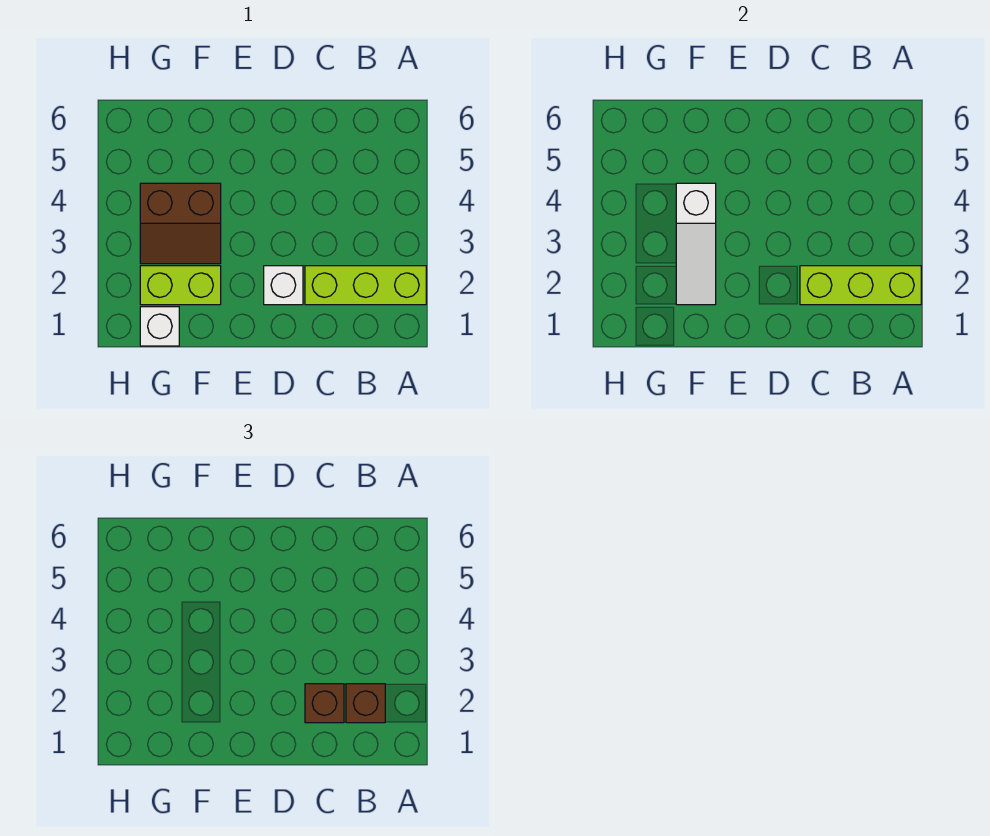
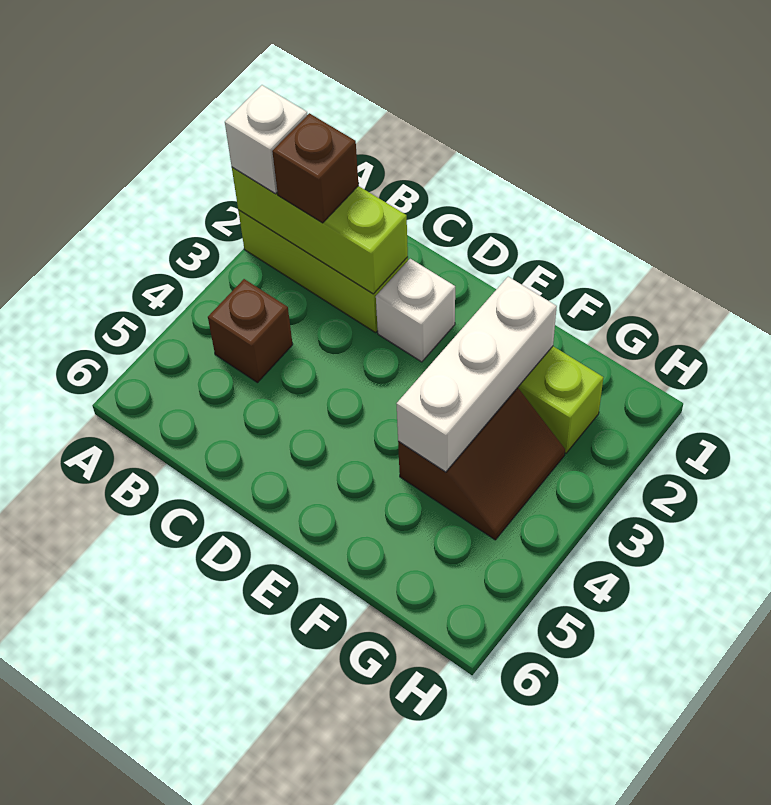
brown 1x1 brick [305,684,344,723] -> brown 1x1 brick moved to [208,279,293,383]
white 1x3 slope [676,183,716,305] -> white 1x3 brick [396,277,557,472]
brown 2x2 slope [140,183,221,264] -> brown 2x2 slope turned to [398,388,565,540]
white 1x1 brick [140,307,179,346] -> white 1x1 brick moved to [225,85,307,194]

